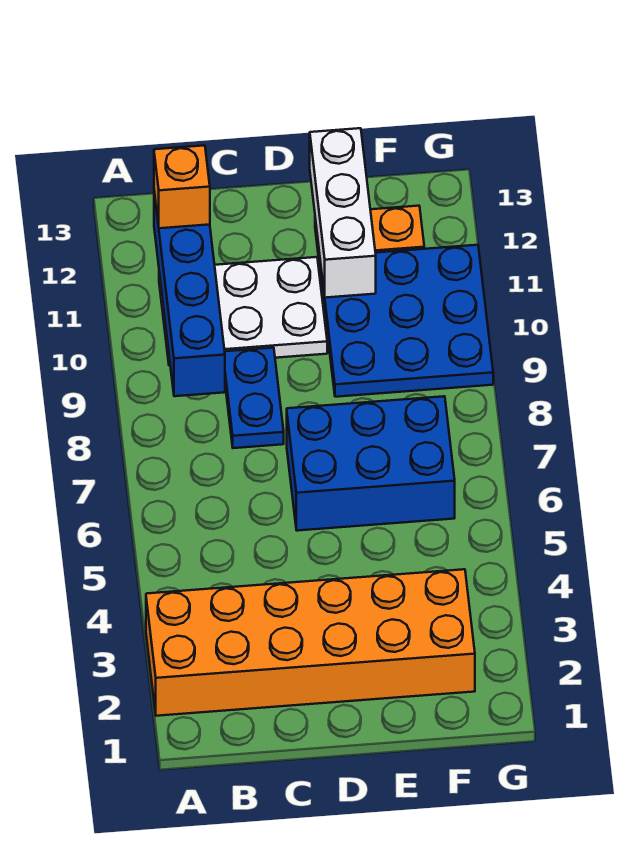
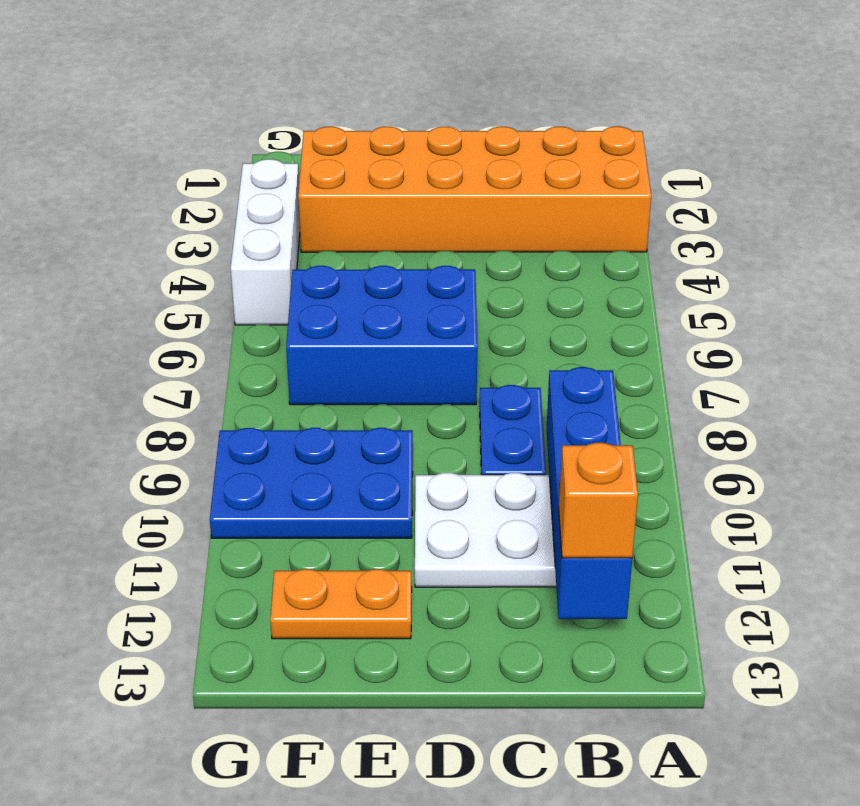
blue 3x3 plate [320,245,493,397] -> blue 2x3 plate [210,428,413,538]
white 1x3 brick [310,128,376,298] -> white 1x3 brick moved to [231,159,300,325]

